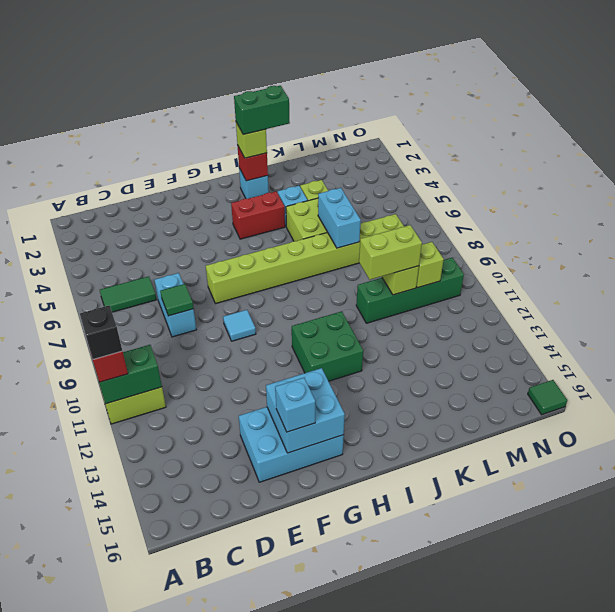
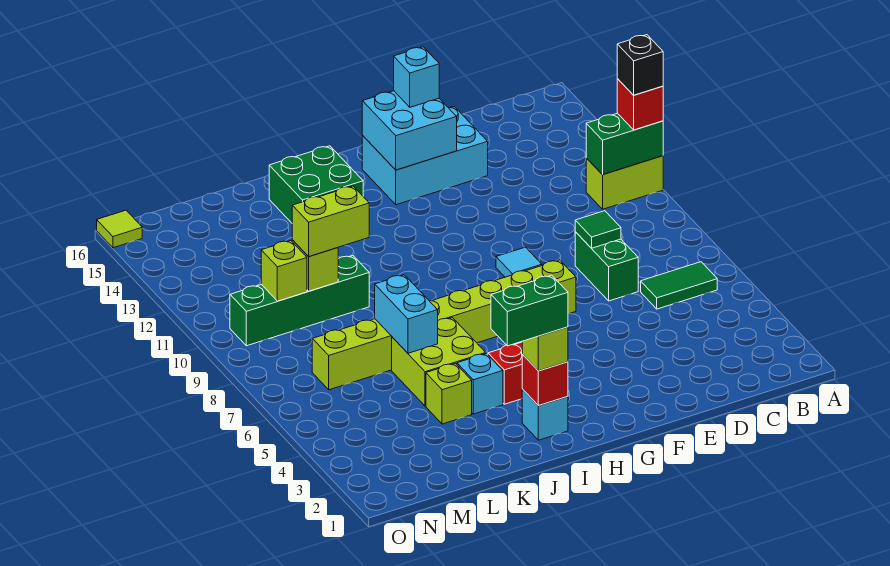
cyan 1x2 brick [155,273,196,337] -> green 1x2 brick [575,232,638,301]
green 2x2 brick [291,311,363,381] -> green 2x2 brick moved to [269,146,363,223]
green 1x1 tile [528,380,567,415] -> lime 1x1 tile [97,210,142,248]

